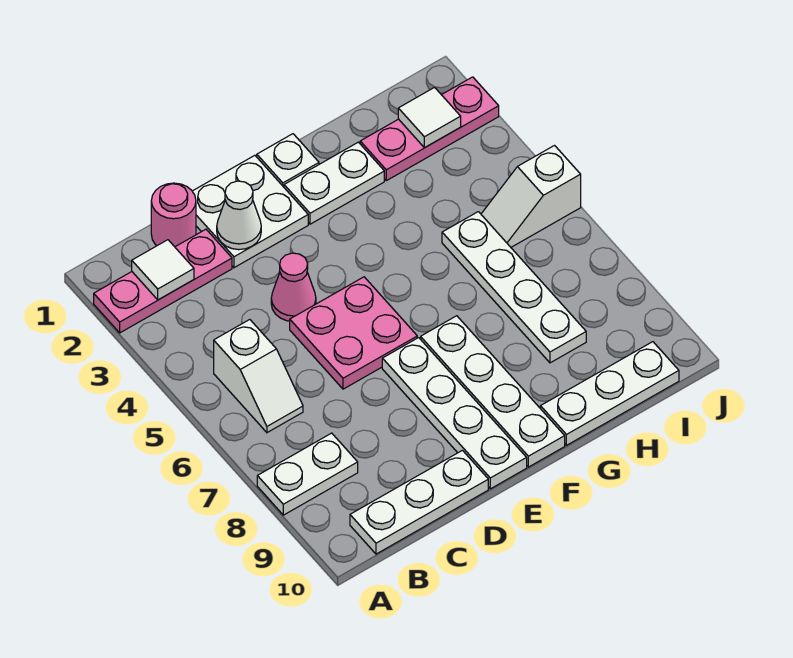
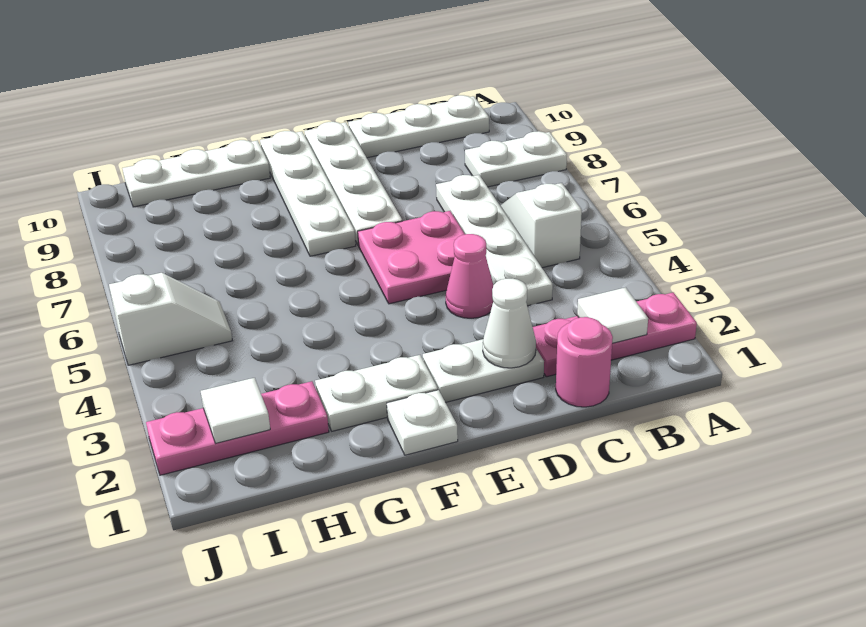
white 2x2 plate [192,155,308,268] -> white 1x2 plate [423,339,544,402]
white 1x4 plate [442,212,586,363] -> white 1x4 plate moved to [436,175,553,306]

